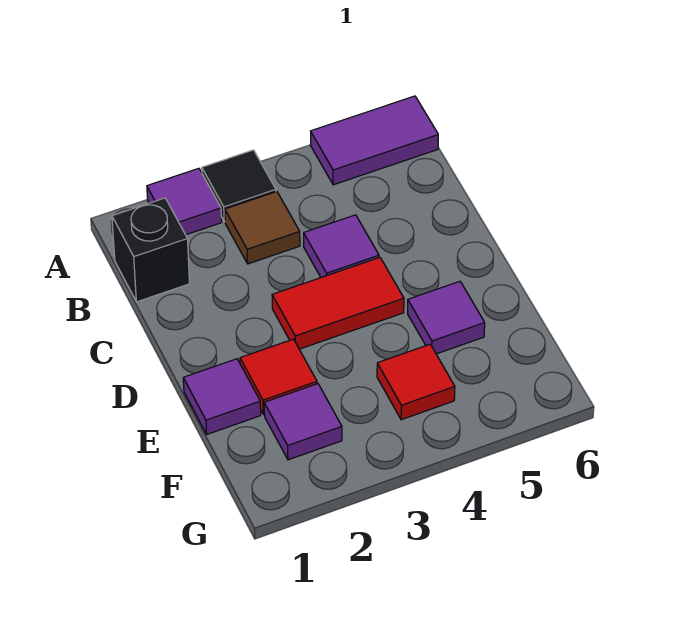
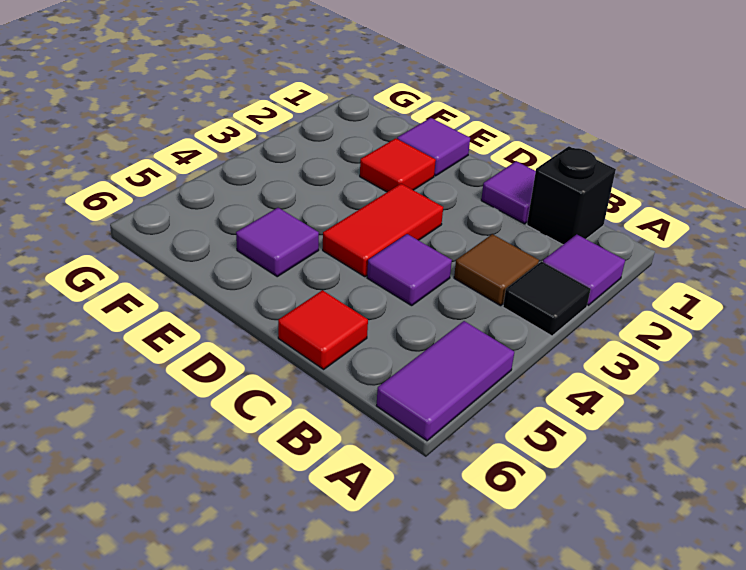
purple 1x1 tile [264,384,342,460] -> purple 1x1 tile moved to [481,161,536,224]
red 1x1 tile [377,344,455,420] -> red 1x1 tile moved to [278,290,368,369]

